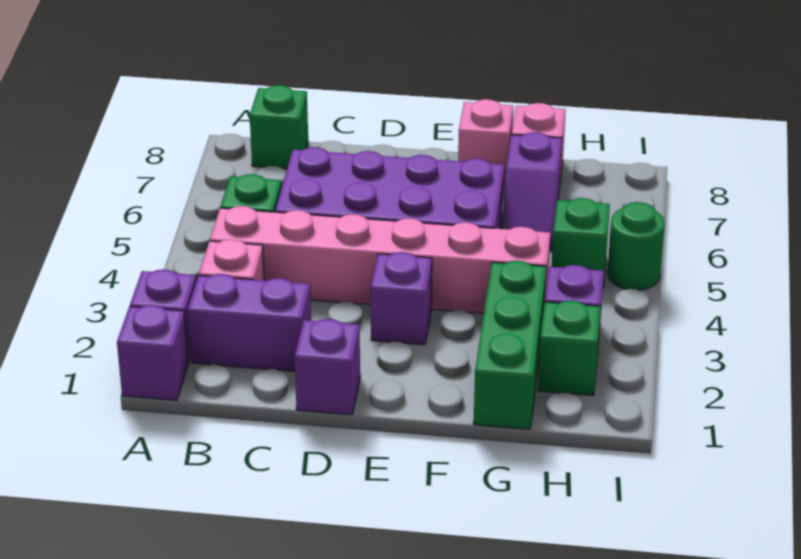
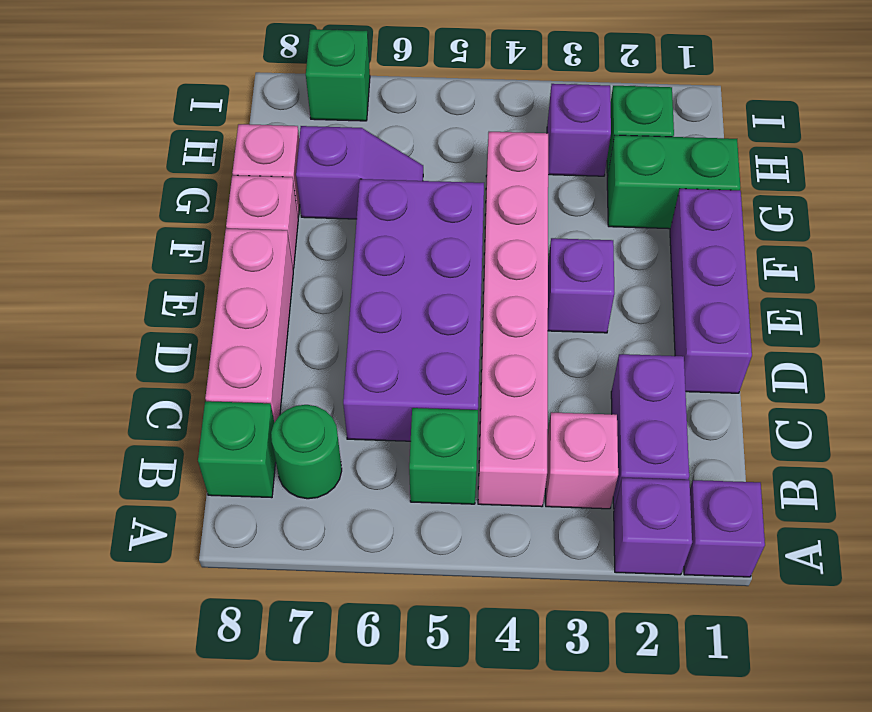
none -> pink 1x3 brick [205,228,293,422]
purple 1x1 brick [295,319,360,415] -> purple 1x3 brick [670,189,752,393]
green 1x3 brick [474,261,546,429] -> green 1x2 brick [607,135,741,229]
green 1x1 brick [552,198,610,287] -> green 1x1 brick moved to [306,29,370,121]
green 1x1 round brick [608,202,665,290] -> green 1x1 round brick moved to [271,405,342,499]

